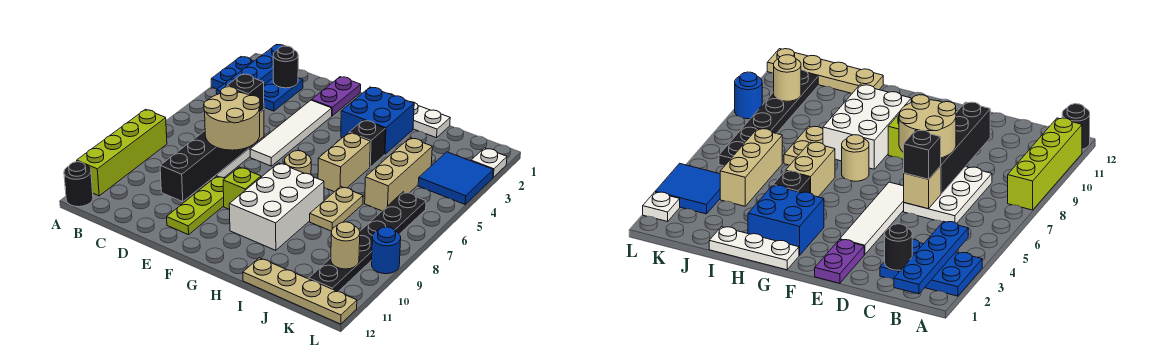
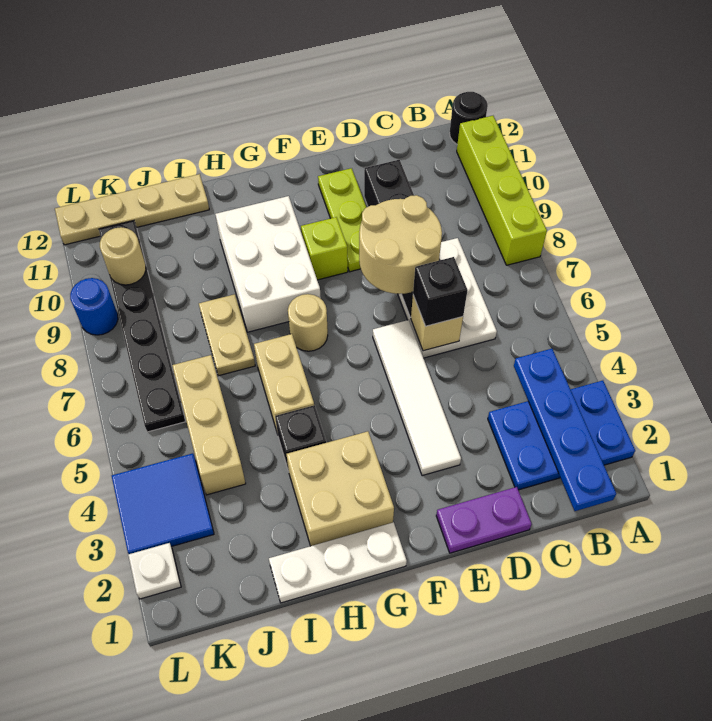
black 1x1 round brick [273,46,298,88] -> none
purple 1x2 plate [312,77,361,116] -> purple 1x2 plate turned to [436,487,532,553]
blue 2x2 brick [341,87,414,154] -> tan 2x2 brick [286,431,394,546]

